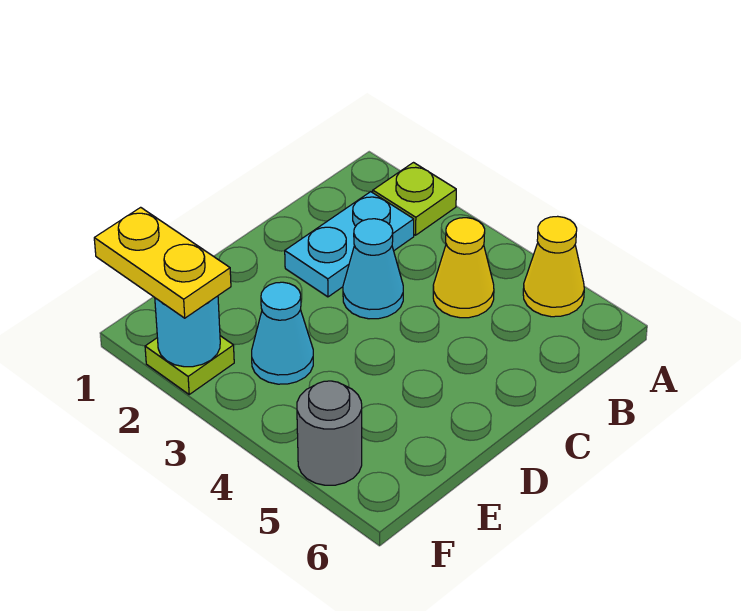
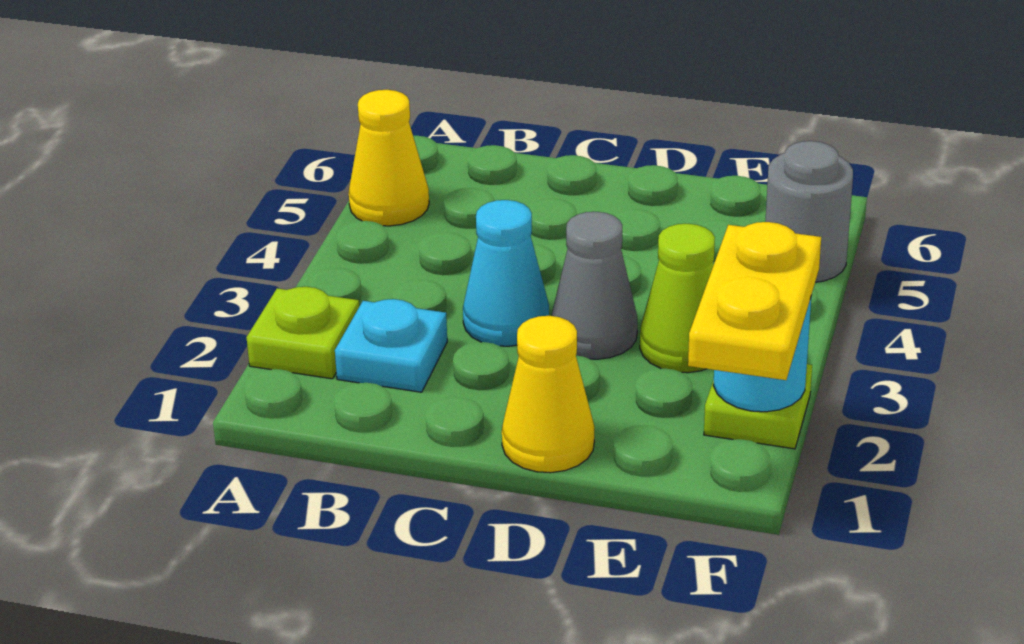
cyan 1x2 plate [285,192,414,297] -> cyan 1x1 plate [335,299,447,392]
yellow 1x1 cone [433,218,494,318] -> yellow 1x1 cone moved to [502,316,594,473]
none -> grey 1x1 cone [551,212,637,359]
cyan 1x1 cone [252,282,313,384] -> lime 1x1 cone [640,224,715,373]

